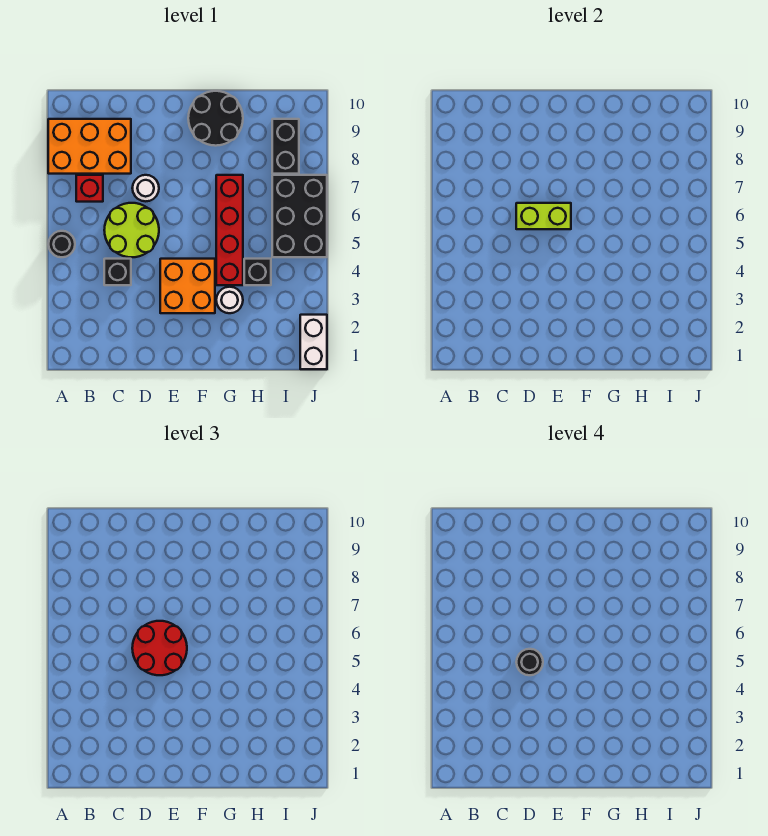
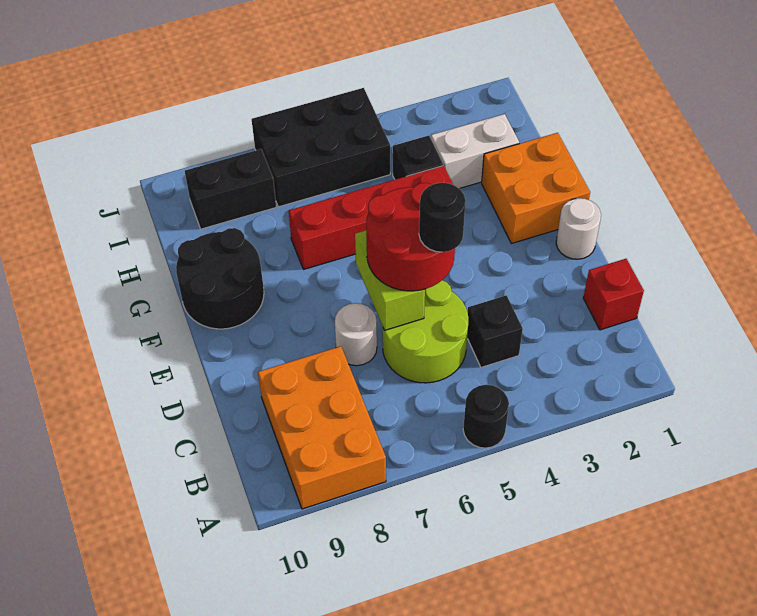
red 1x1 brick [76,175,103,202] -> red 1x1 brick moved to [583,259,644,330]
orange 2x2 brick [160,259,215,313] -> orange 2x2 brick moved to [482,133,590,244]
white 1x1 round brick [216,287,243,313] -> white 1x1 round brick moved to [556,198,601,259]
white 1x2 brick [300,315,327,369] -> white 1x2 brick moved to [431,114,519,189]

